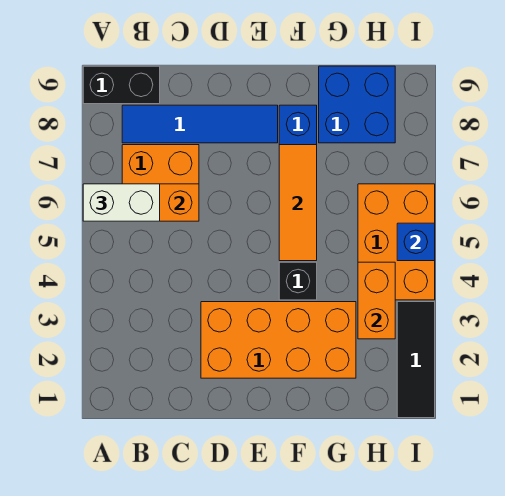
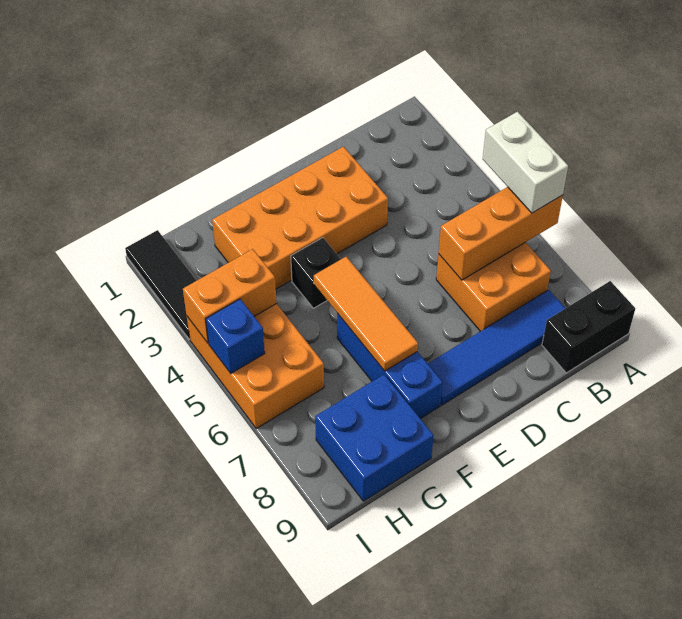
white 1x2 brick [83,184,160,221] -> white 1x2 brick turned to [483,112,568,213]
orange 1x2 brick [358,262,395,339] -> orange 1x2 brick turned to [183,249,277,343]

